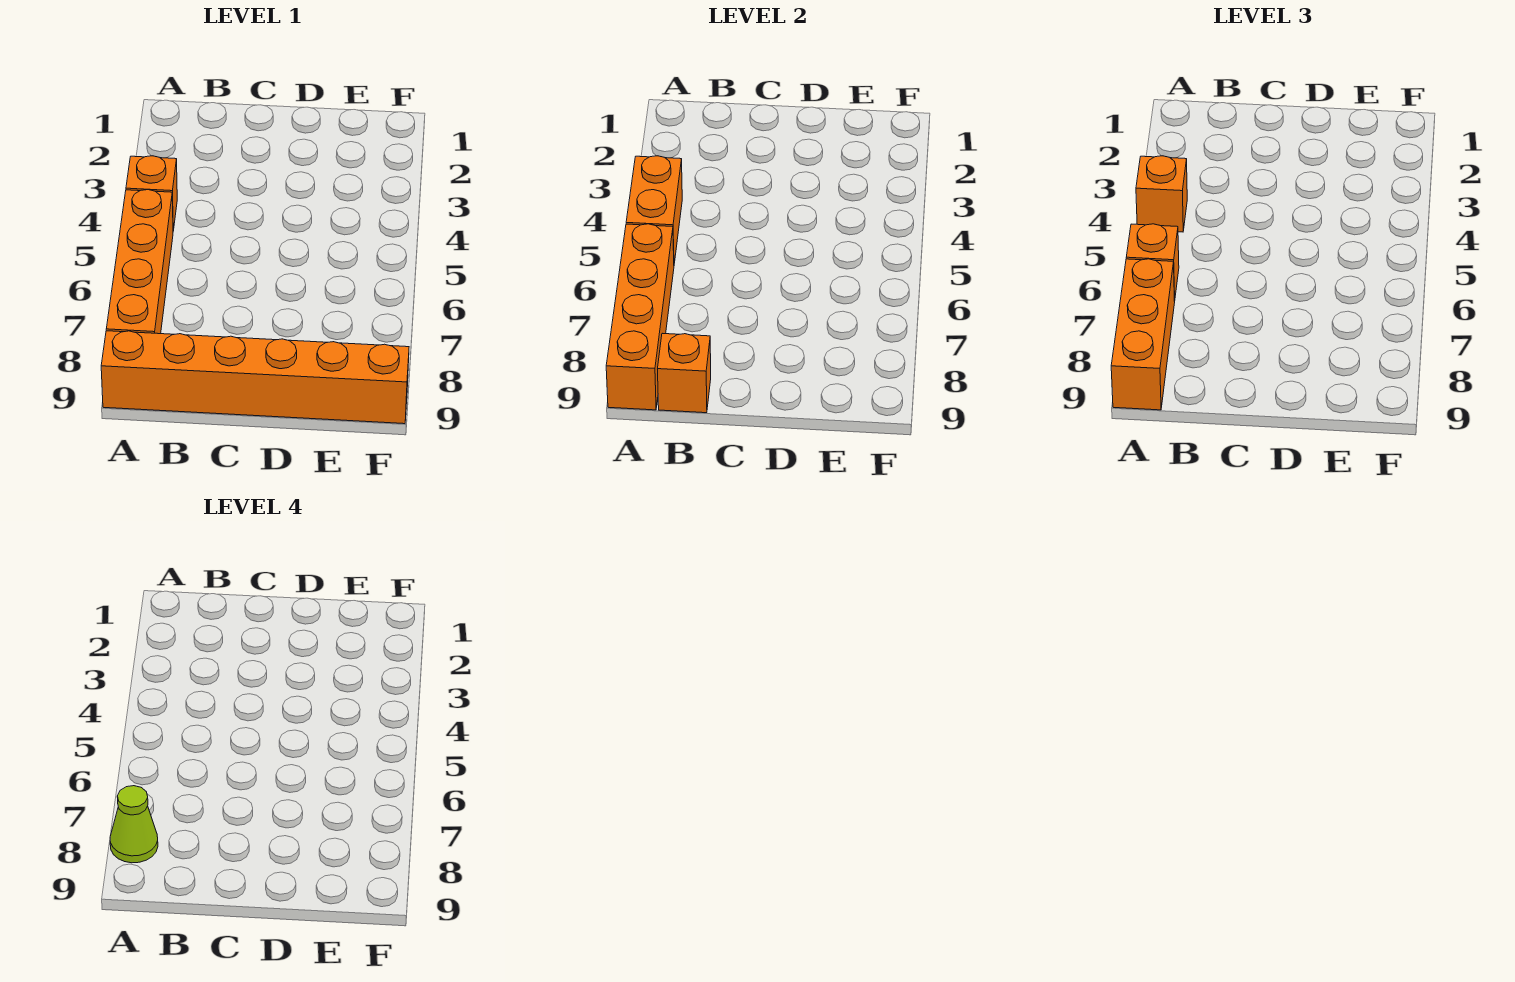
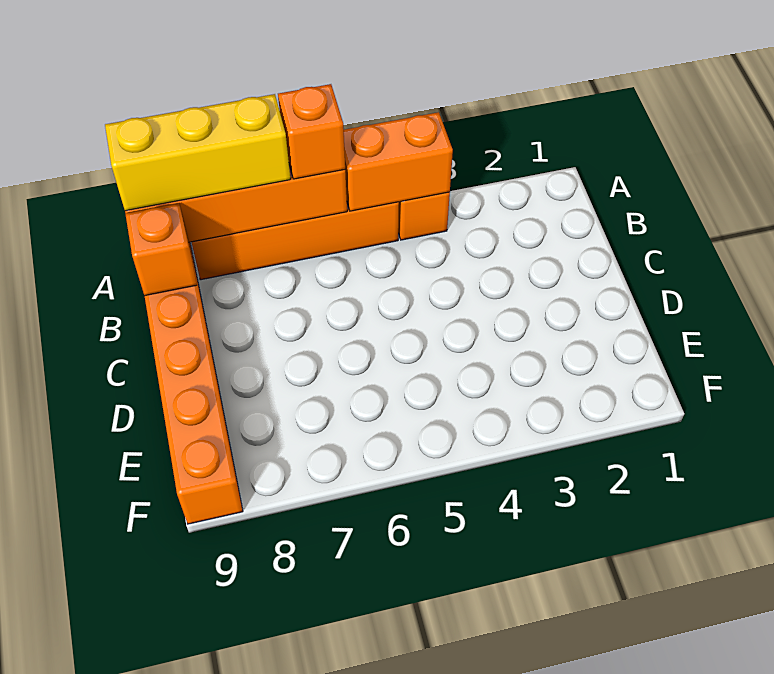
orange 1x1 brick [1136,156,1187,232] -> none
orange 1x3 brick [1111,259,1175,410] -> yellow 1x3 brick [105,94,290,211]
lime 1x1 cone [110,786,158,863] -> none

